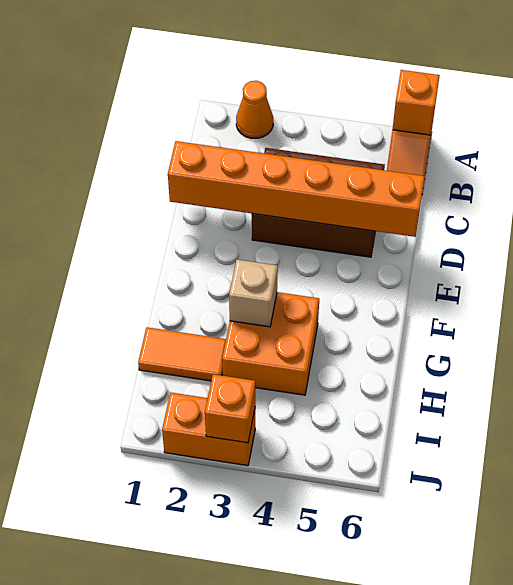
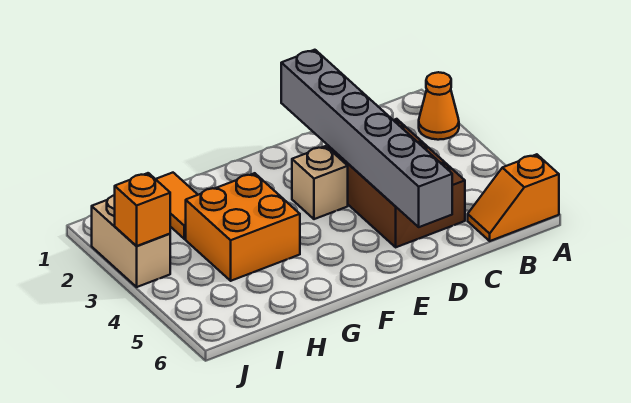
orange 1x1 brick [393,70,440,135] -> none
orange 1x6 brick [168,141,425,237] -> grey 1x6 brick [281,50,452,227]
tan 1x1 brick [229,260,278,327] -> tan 1x1 brick moved to [292,146,348,219]
orange 1x2 brick [162,392,255,466] -> tan 1x2 brick [92,195,170,287]

